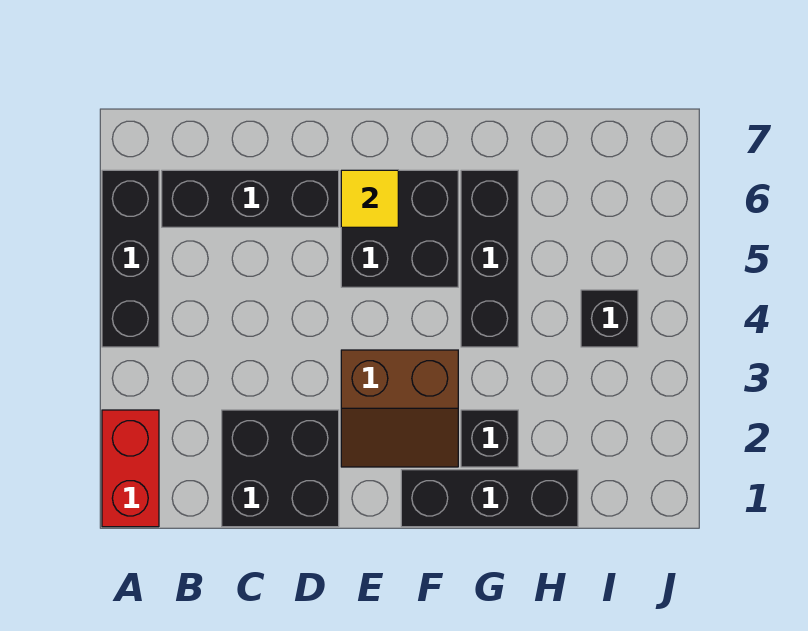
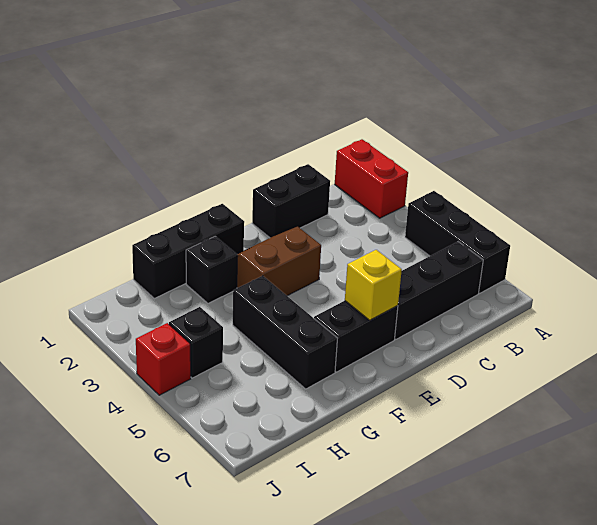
black 2x2 brick [222,410,339,527] -> black 1x2 brick [252,164,330,238]
black 2x2 brick [341,170,458,287] -> black 1x2 brick [314,301,398,372]
yellow 1x1 tile [341,170,398,227] -> yellow 1x1 brick [345,250,402,320]
none -> red 1x1 brick [136,323,191,395]

